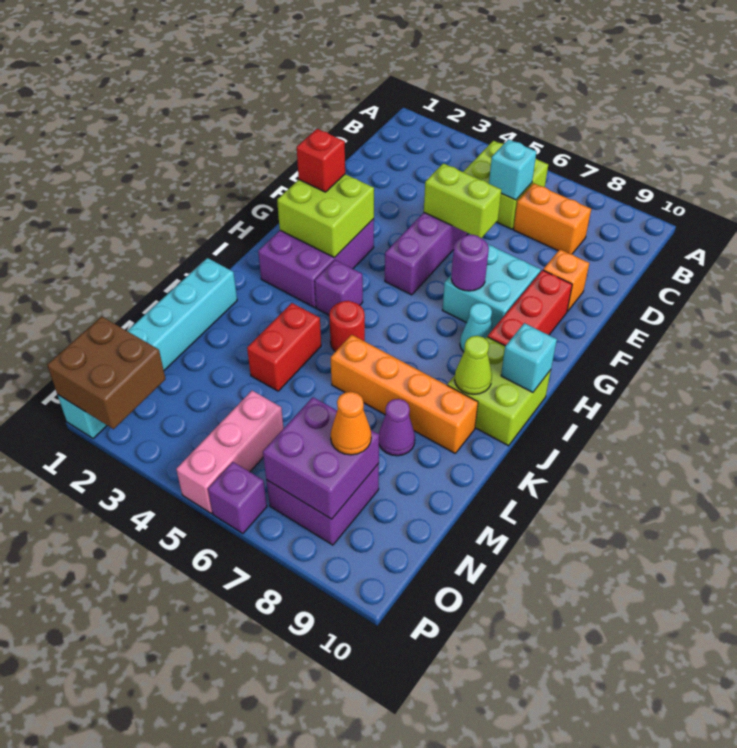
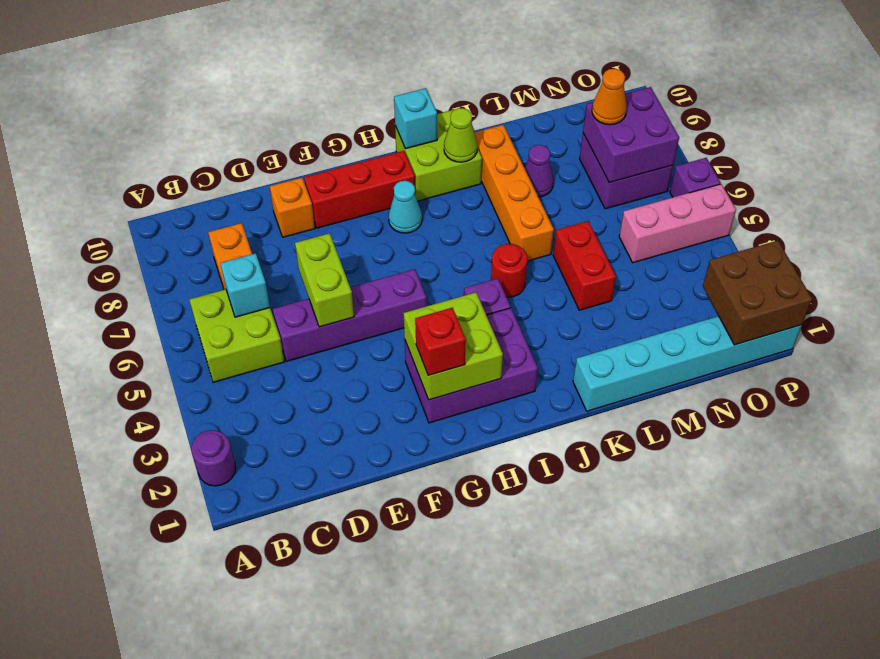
cyan 2x2 brick [443,245,541,329] -> none
purple 1x1 round brick [451,235,489,291] -> purple 1x1 round brick moved to [191,430,236,486]
red 1x2 brick [247,303,321,391] -> red 1x2 brick turned to [553,221,616,310]

